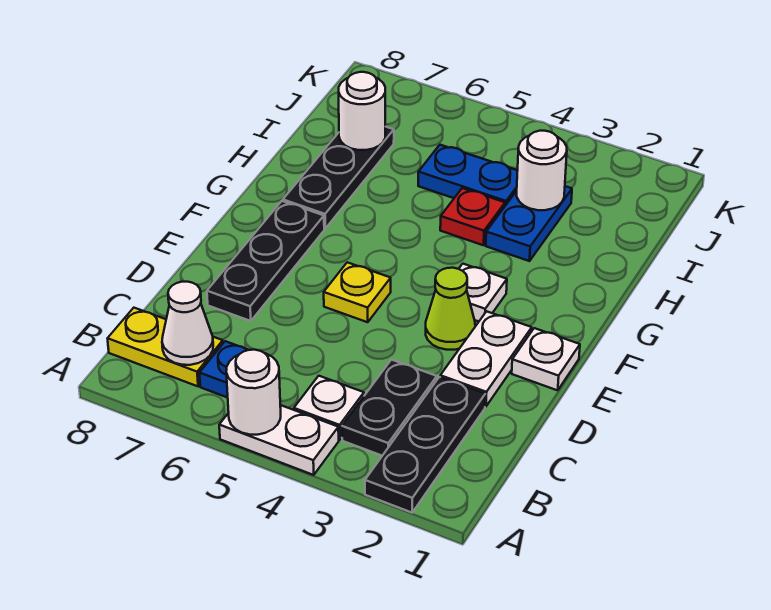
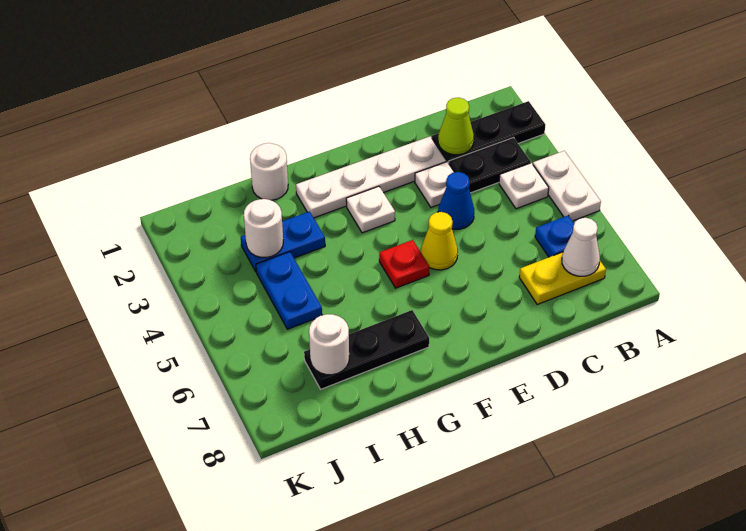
white 1x1 round brick [226,350,281,435] -> white 1x1 round brick moved to [250,143,288,200]
yellow 1x2 plate [108,308,223,386] -> yellow 1x2 plate turned to [519,252,606,304]
white 1x2 plate [440,311,532,407] -> white 1x4 plate [296,136,446,218]
none -> blue 1x1 cone [438,172,474,229]
black 1x3 plate [207,201,324,321] -> none
white 1x1 plate [512,328,580,390] -> white 1x1 plate moved to [415,162,454,207]
lime 1x1 cone [426,268,475,350] -> lime 1x1 cone moved to [438,97,474,155]
yellow 1x1 plate [324,262,391,322] -> yellow 1x1 cone [421,212,458,270]
red 1x1 plate [440,188,505,245] -> red 1x1 plate moved to [379,240,429,288]

